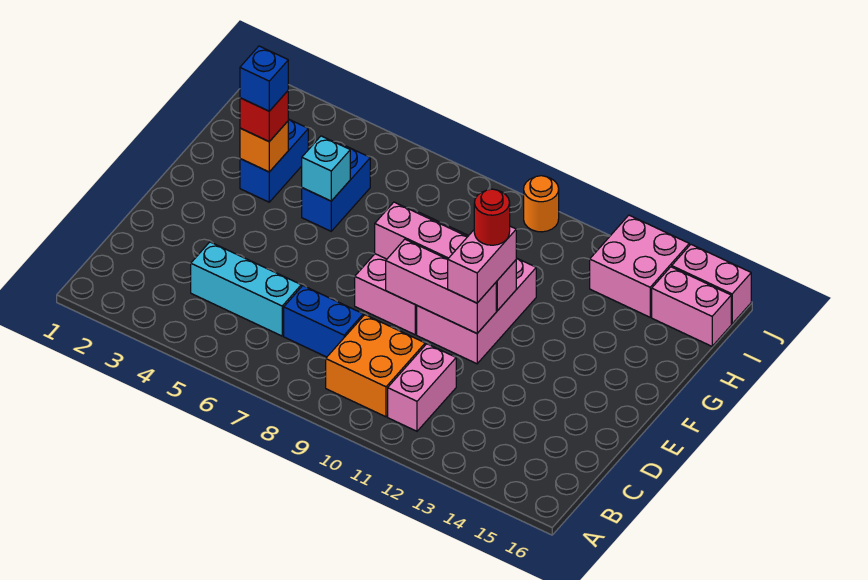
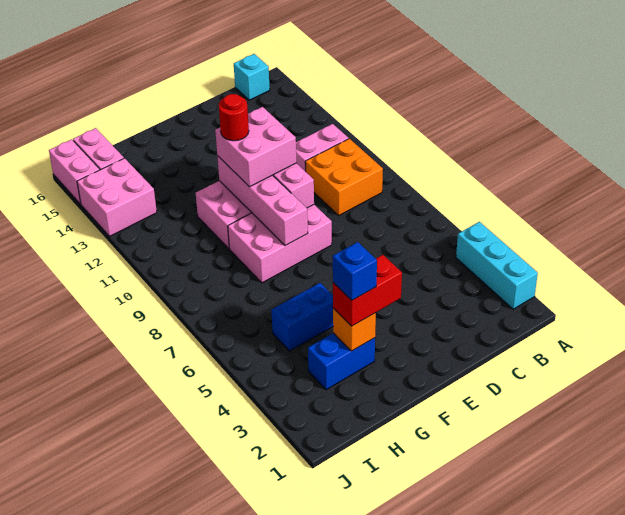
cyan 1x3 brick [191,242,301,336] -> cyan 1x3 brick moved to [456,222,538,309]
blue 1x2 brick [284,286,363,357] -> none
pink 1x2 brick [448,226,516,303] -> pink 2x2 brick [215,107,296,187]
red 1x1 brick [240,91,288,142] -> red 1x2 brick [333,255,402,326]
cyan 1x1 brick [302,136,350,201] -> cyan 1x1 brick moved to [234,54,270,100]
orange 1x1 round brick [524,176,559,232] -> none

